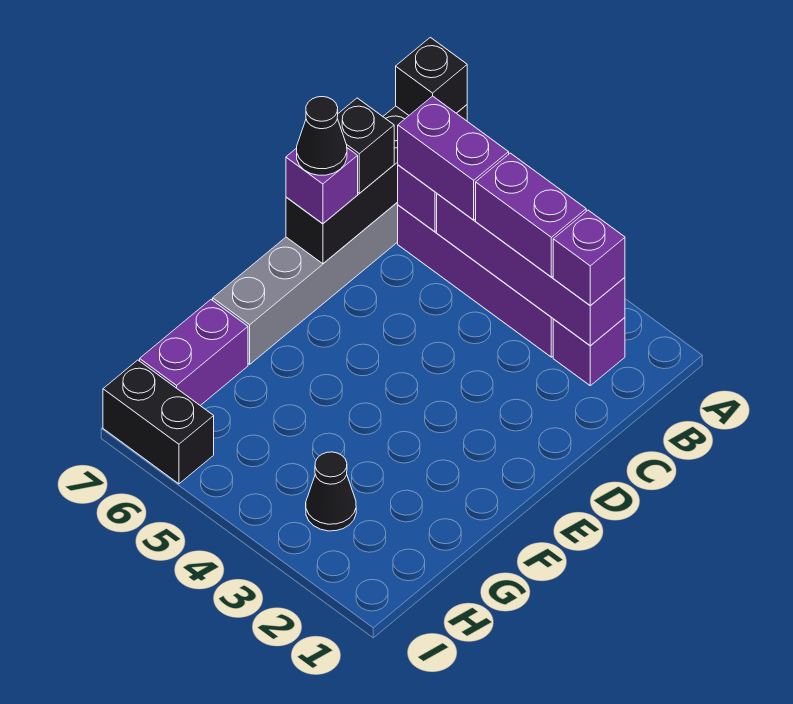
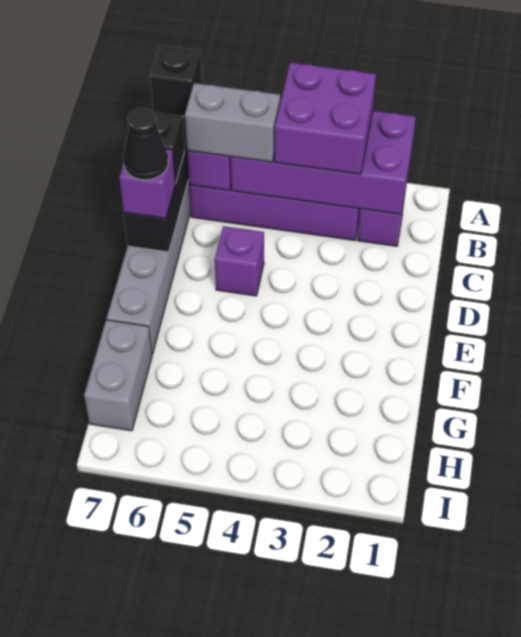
purple 1x4 brick [437,194,625,345] -> purple 2x4 brick [231,98,416,214]
purple 1x1 brick [553,210,625,306] -> purple 1x1 brick moved to [215,226,264,296]
purple 1x2 brick [476,153,586,277] -> purple 2x2 brick [275,63,376,174]
purple 1x2 brick [398,96,509,220] -> grey 1x2 brick [185,83,280,162]
purple 1x2 brick [140,300,248,405] -> grey 1x2 brick [84,320,152,431]
black 1x1 cone [306,452,356,531] -> none
black 1x2 brick [103,360,214,484] -> none

